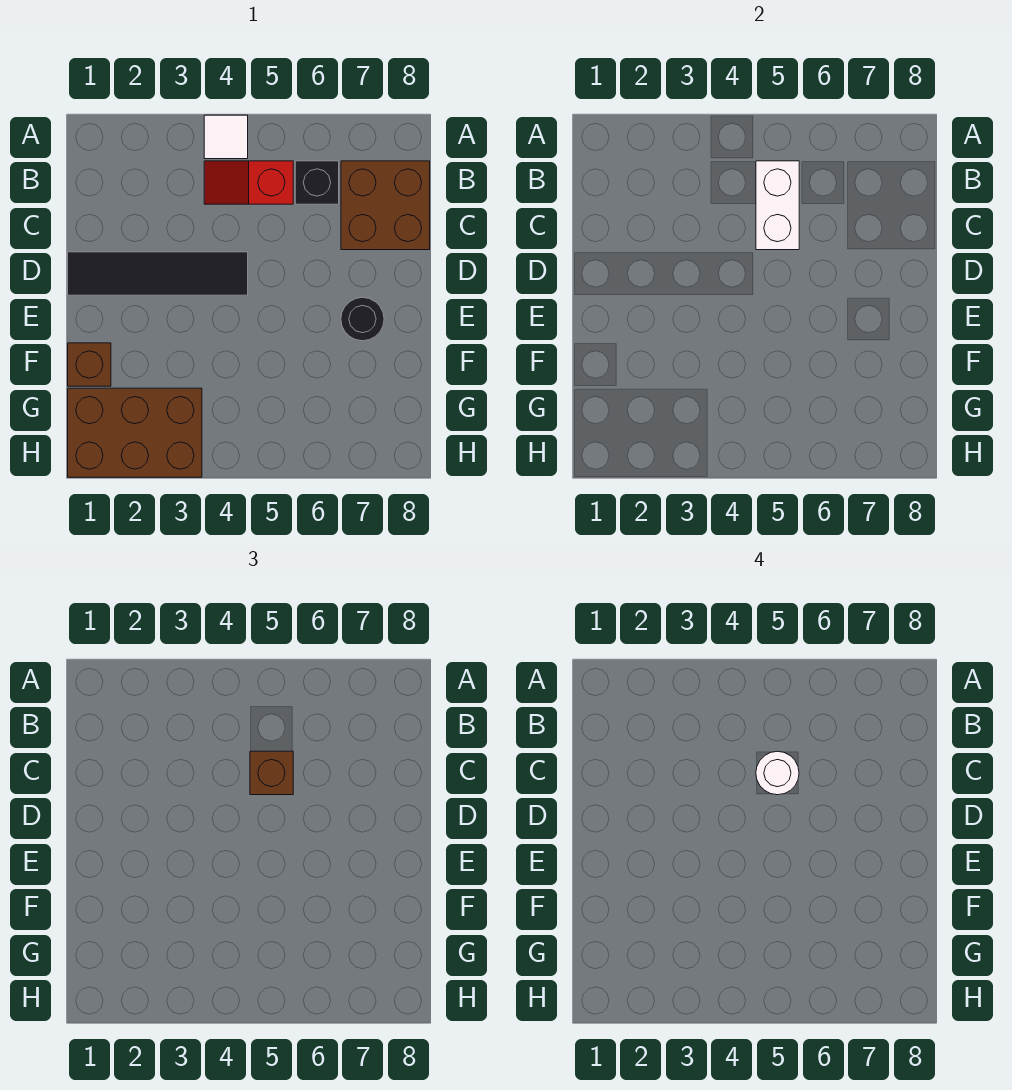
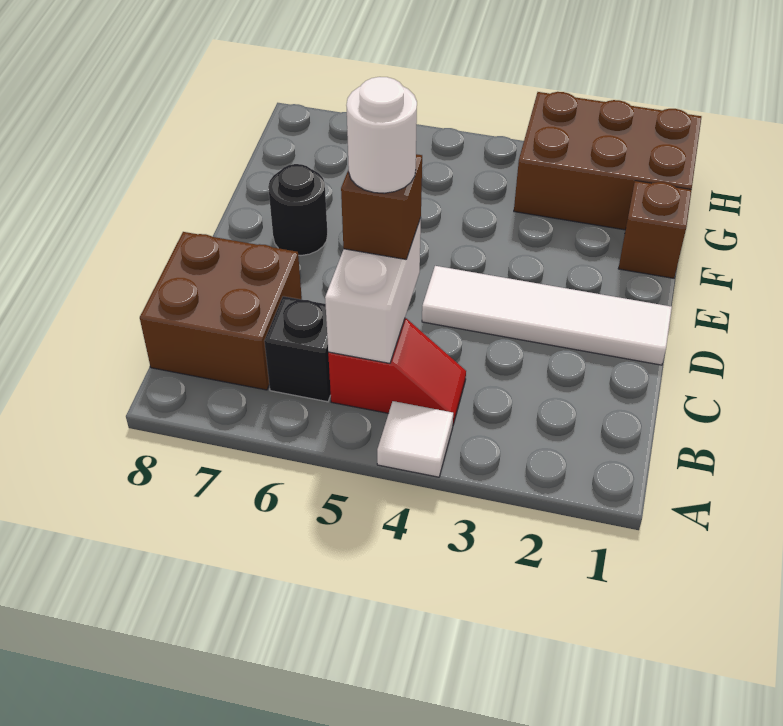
black 1x4 tile [68,252,248,295] -> white 1x4 tile [422,266,672,365]

